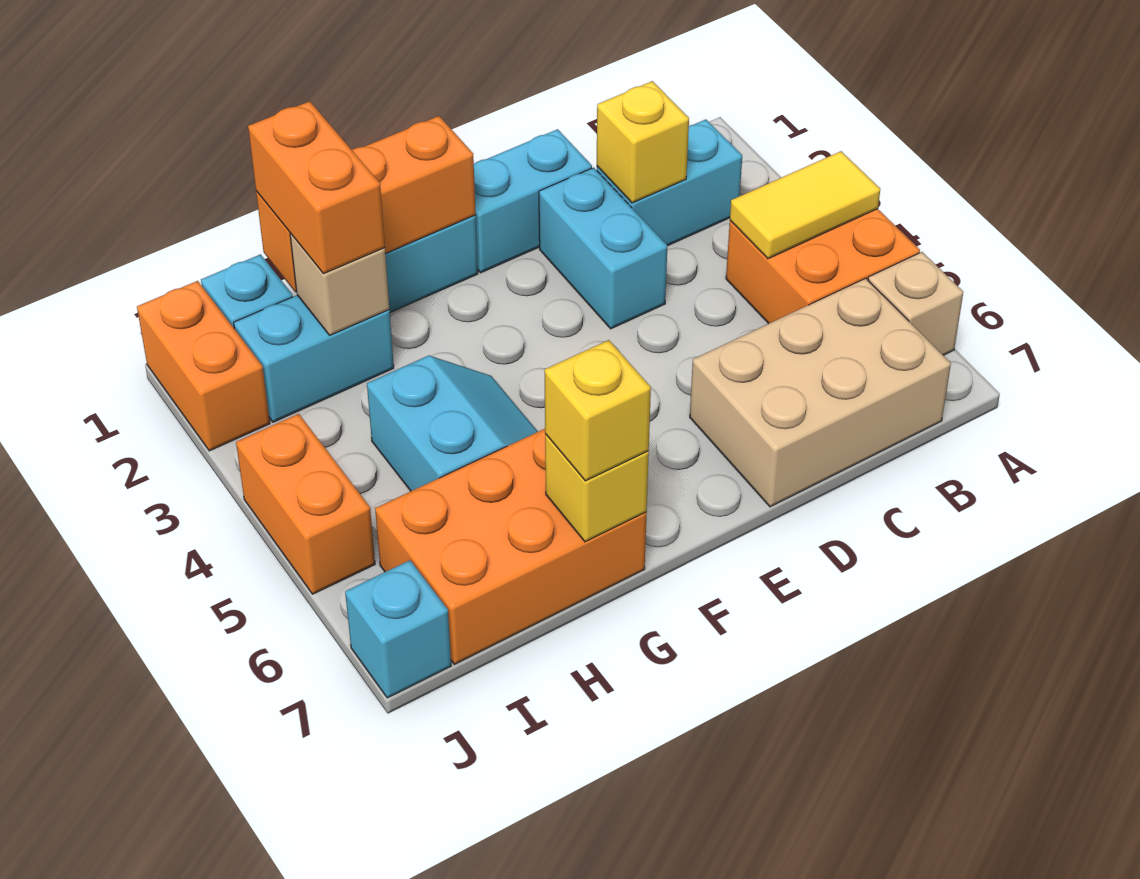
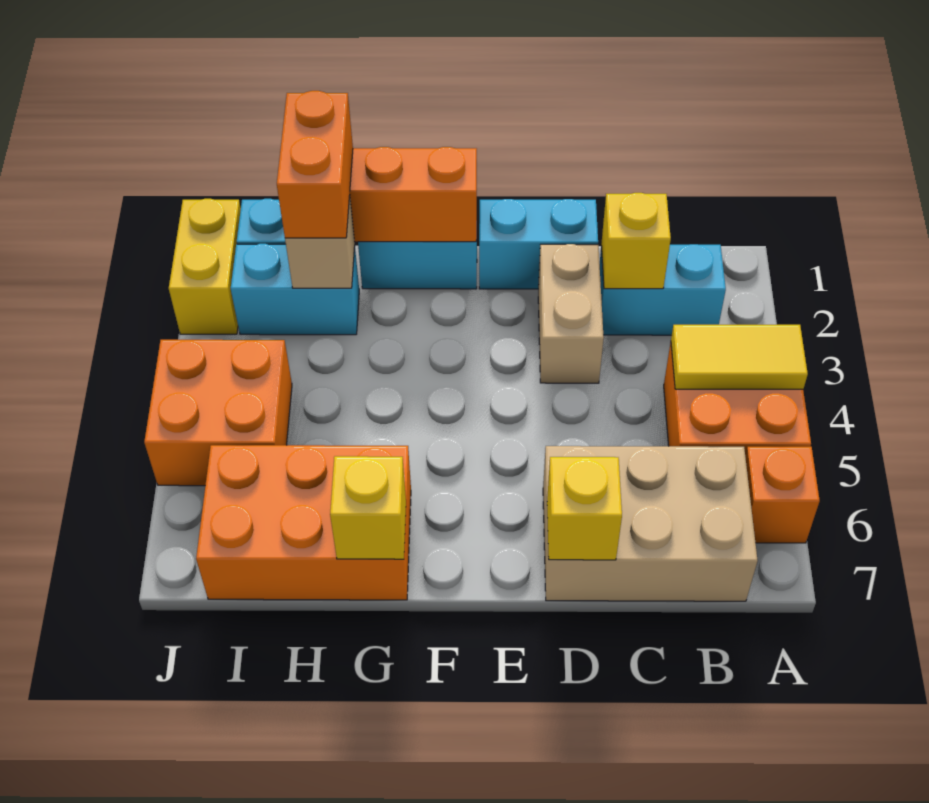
tan 1x1 brick [868,252,963,355] -> orange 1x1 brick [745,447,820,543]
cyan 1x2 brick [539,168,667,329] -> tan 1x2 brick [538,244,604,383]
cyan 2x2 slope [367,356,538,491] -> none
yellow 1x1 brick [544,340,651,481] -> yellow 1x1 brick moved to [547,457,622,560]
orange 1x2 brick [137,281,270,451] -> yellow 1x2 brick [169,199,241,334]
orange 1x2 brick [236,414,375,594] -> orange 2x2 brick [144,340,292,486]
cyan 1x1 brick [345,560,451,698] -> none

